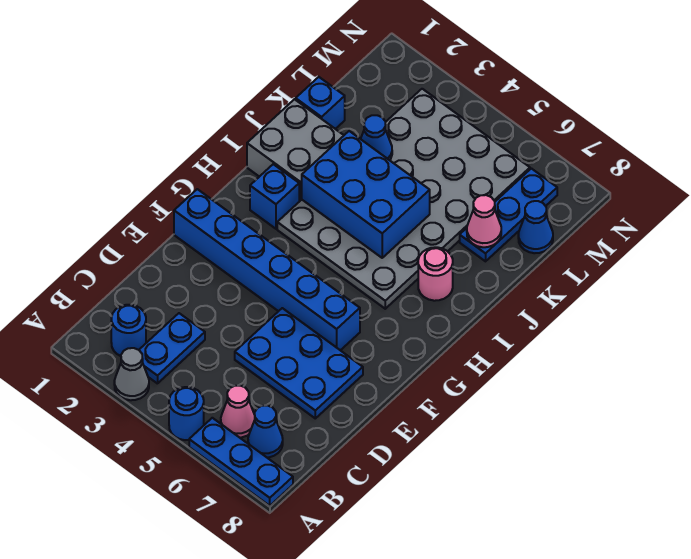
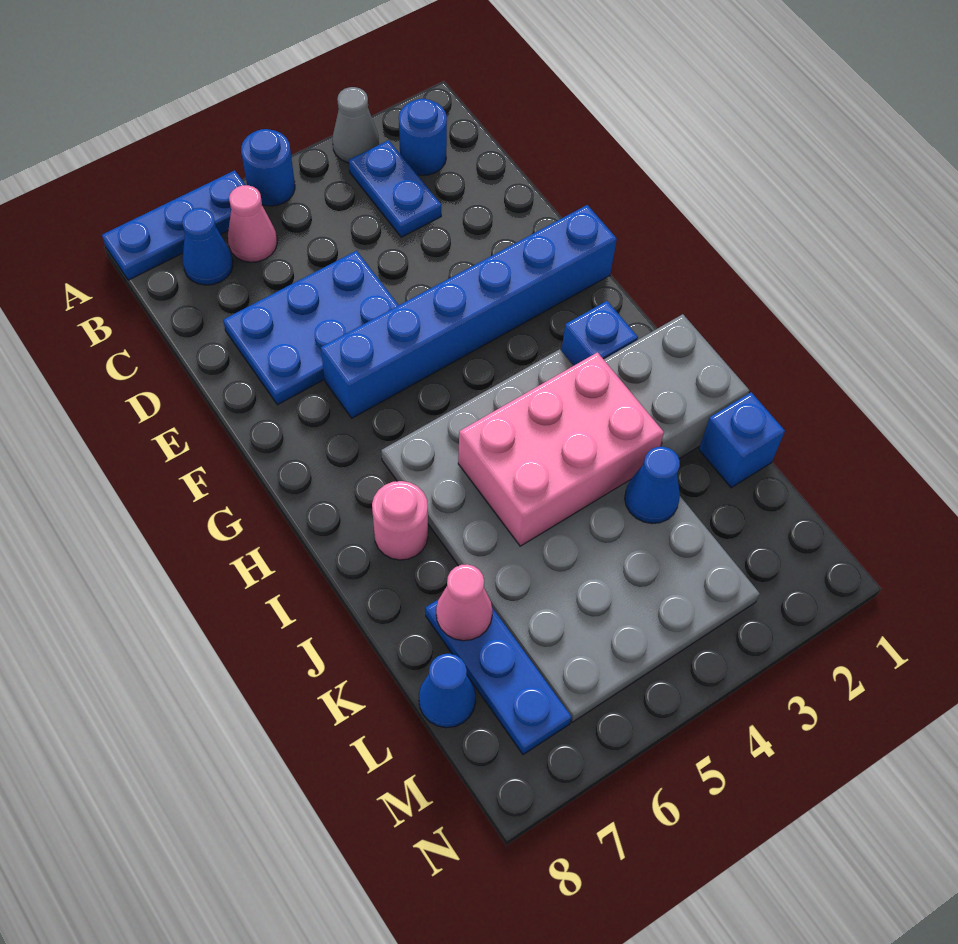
blue 2x3 brick [302,131,430,258] -> pink 2x3 brick [458,352,664,546]

